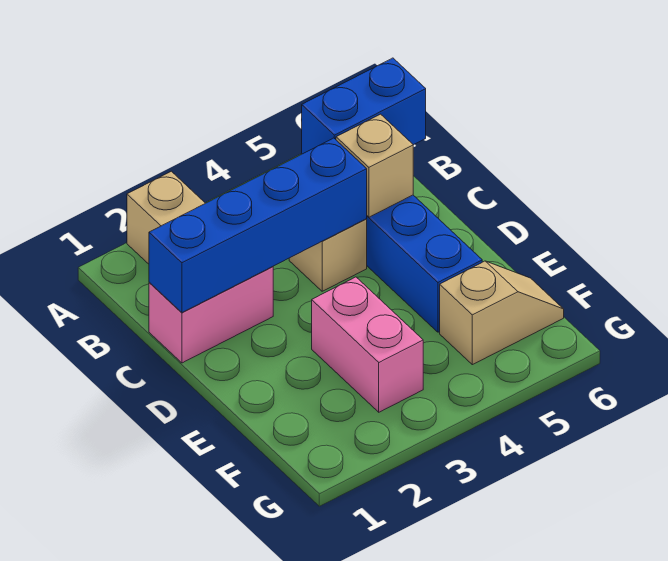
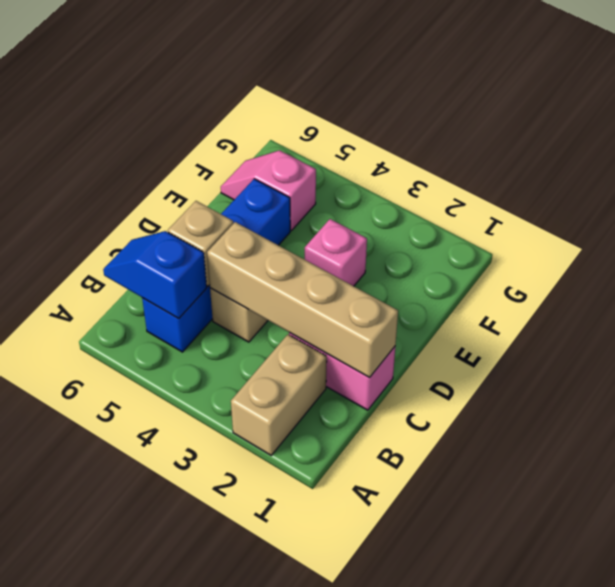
blue 1x2 brick [302,58,426,154] -> blue 1x2 slope [103,231,207,318]
blue 1x4 brick [149,138,367,313] -> tan 1x4 brick [207,222,398,378]
pink 1x2 brick [312,277,423,412] -> pink 1x1 brick [305,219,367,286]
tan 1x2 slope [440,261,564,365] -> pink 1x2 slope [221,150,316,231]

